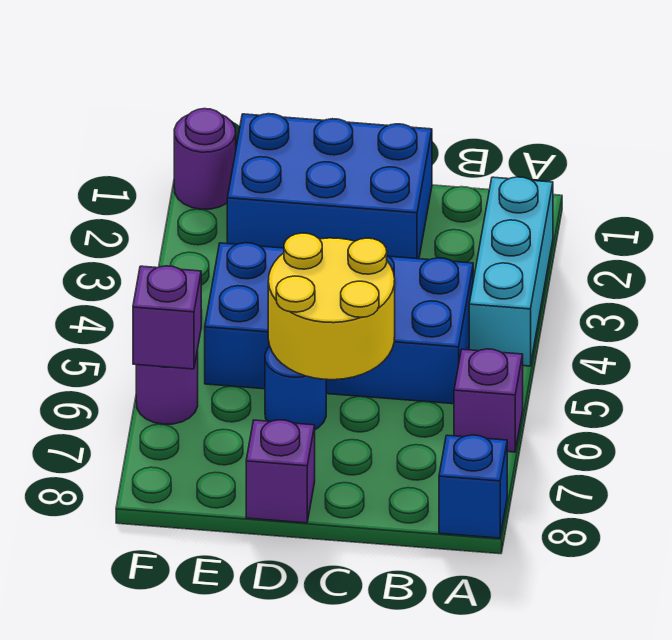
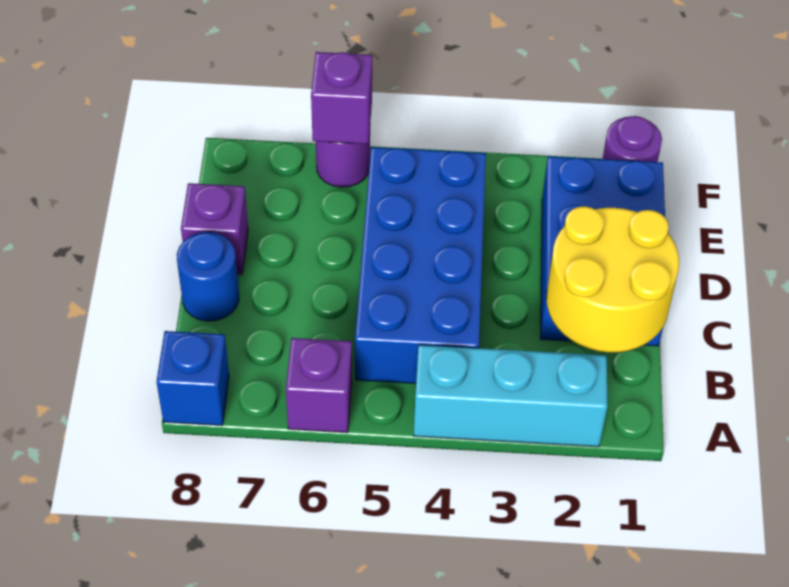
yellow 2x2 round brick [268,233,395,380] -> yellow 2x2 round brick moved to [546,206,679,352]
blue 1x1 round brick [265,346,326,430] -> blue 1x1 round brick moved to [177,232,239,321]

